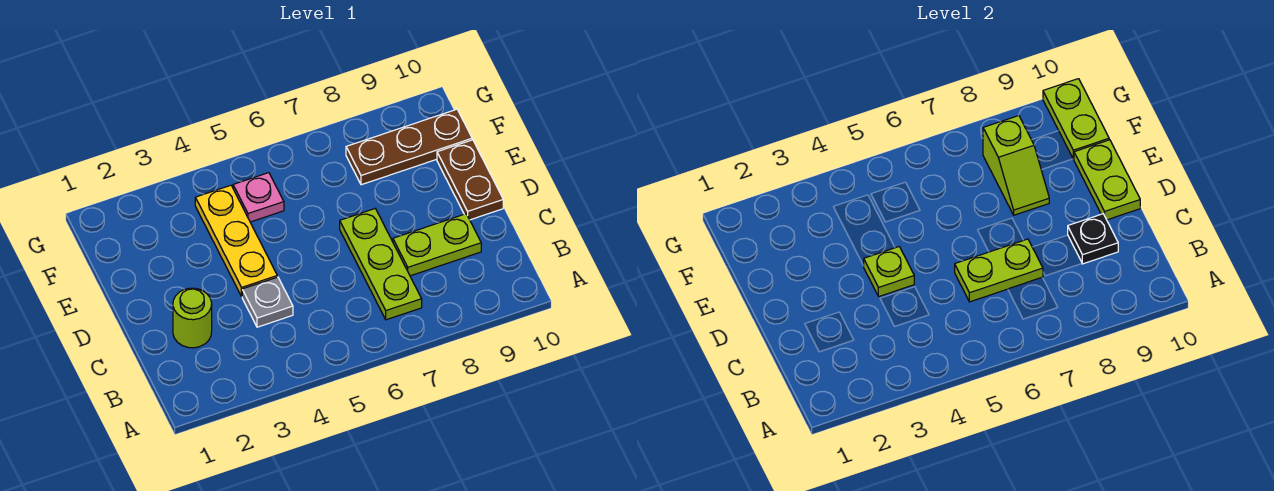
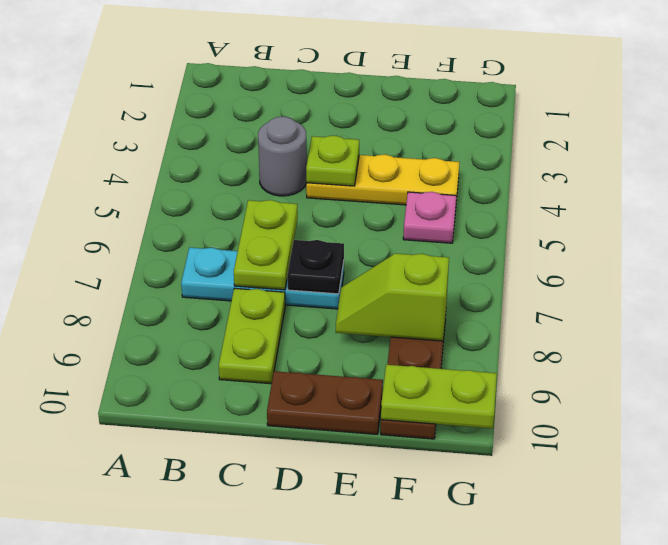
lime 1x3 plate [340,209,422,320] -> cyan 1x3 plate [181,248,344,309]
lime 1x1 round brick [173,288,212,348] -> none
grey 1x1 plate [242,277,293,327] -> grey 1x1 round brick [258,116,307,196]
black 1x1 plate [1068,214,1118,264] -> black 1x1 plate moved to [287,240,344,294]
lime 1x2 plate [1074,140,1140,220] -> none

